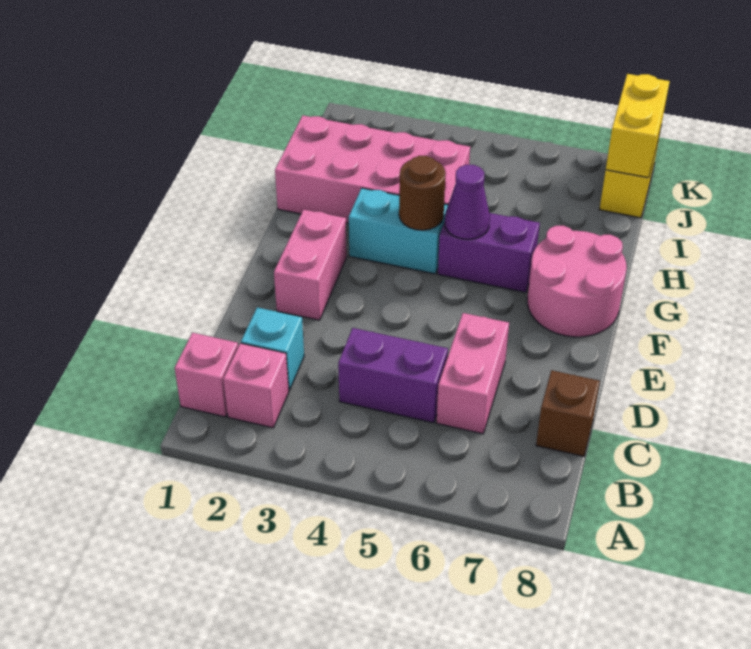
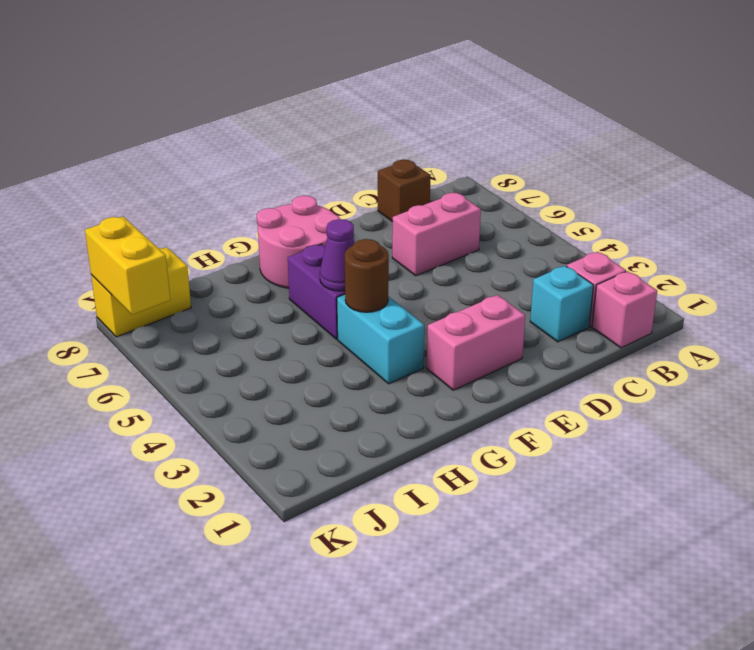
purple 1x2 brick [338,328,448,423] -> none
pink 2x4 brick [275,115,470,223] -> none
yellow 1x2 brick [606,74,670,178] -> yellow 1x2 brick turned to [85,217,170,315]

